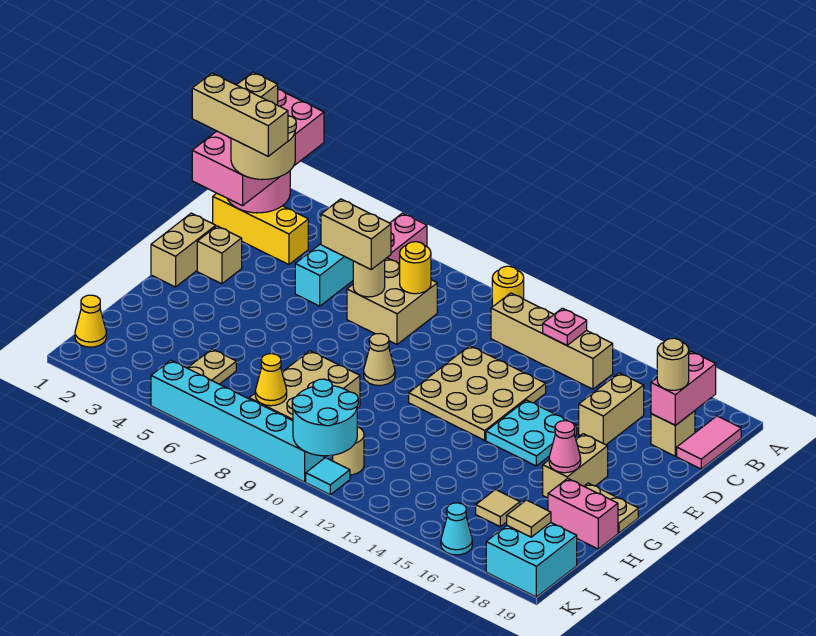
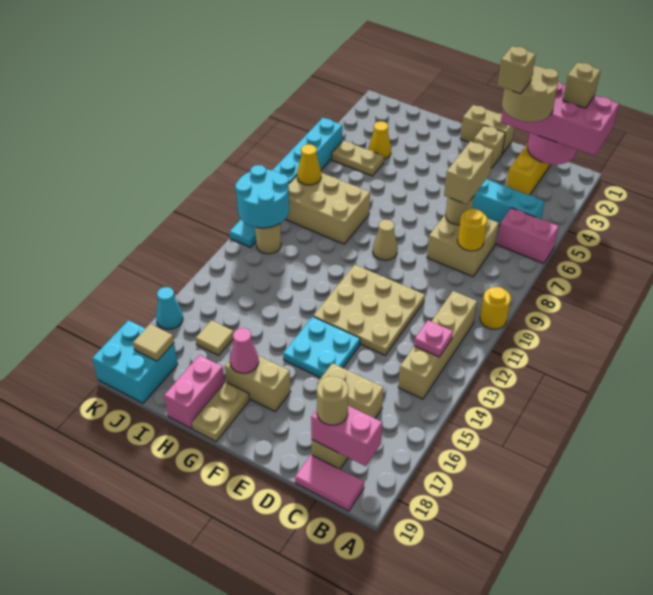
tan 1x3 brick [192,73,288,156] -> tan 1x1 brick [497,46,536,94]
yellow 1x1 cone [75,295,106,347] -> yellow 1x1 cone moved to [369,121,391,159]

